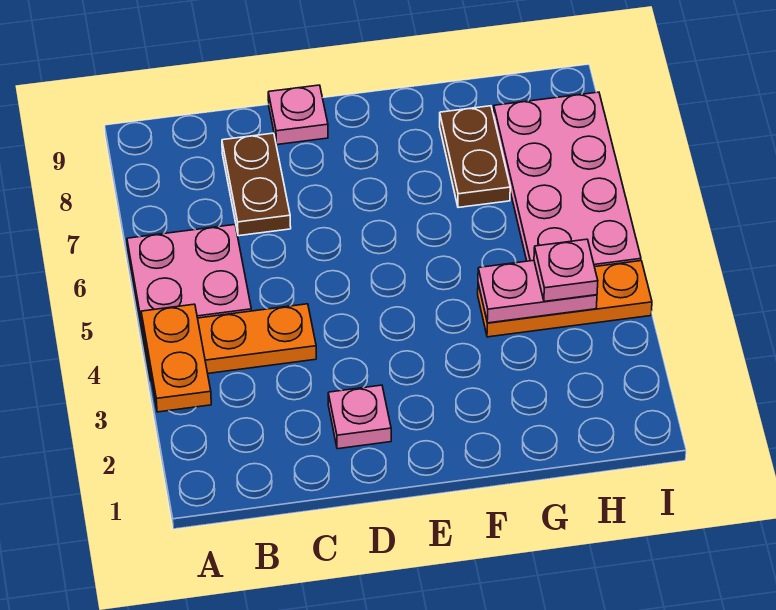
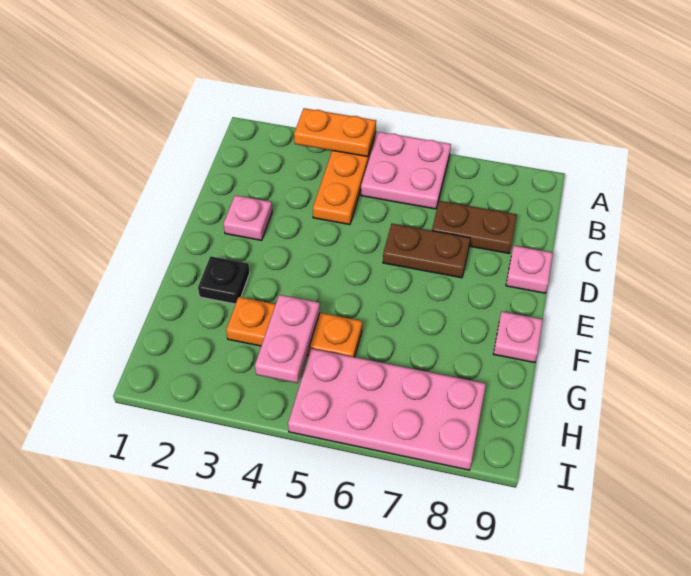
none -> black 1x1 plate [198,256,250,304]
orange 1x3 plate [478,261,652,337] -> orange 1x3 plate turned to [226,297,362,357]
brown 1x2 plate [440,106,510,208] -> brown 1x2 plate moved to [383,224,470,278]
pink 1x1 plate [534,239,598,302] -> pink 1x1 plate moved to [493,312,543,363]

